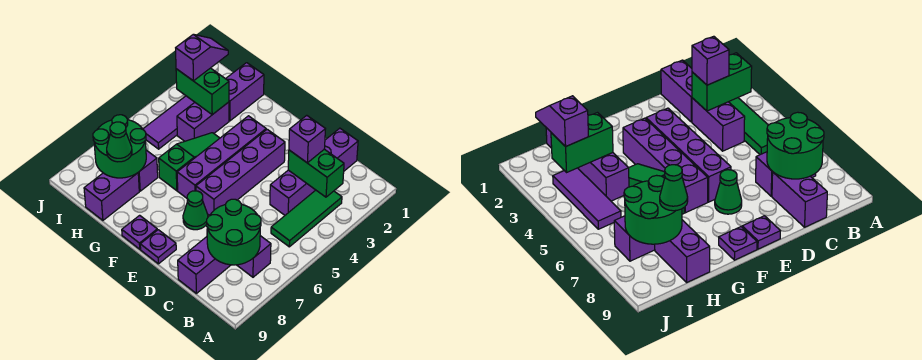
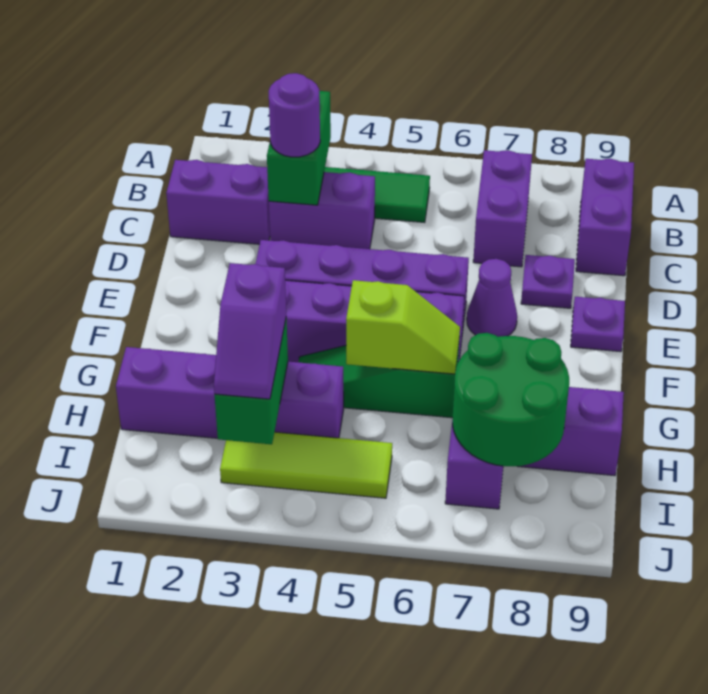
green 2x2 round brick [207,199,261,265] -> none
purple 1x1 brick [289,115,325,163] -> purple 1x1 round brick [269,73,320,157]
purple 1x2 brick [178,237,231,293] -> purple 1x2 brick turned to [576,159,634,276]
green 1x1 cone [183,191,208,230] -> purple 1x1 cone [467,259,517,337]
purple 1x1 plate [122,215,157,249] -> purple 1x1 plate moved to [521,255,575,308]
none -> lime 1x2 slope [346,280,460,374]
green 1x1 cone [107,122,132,162] -> none
purple 1x2 slope [176,34,228,81] -> purple 1x2 slope turned to [214,263,286,399]
purple 1x3 tile [143,96,195,149] -> lime 1x3 tile [220,432,392,498]

